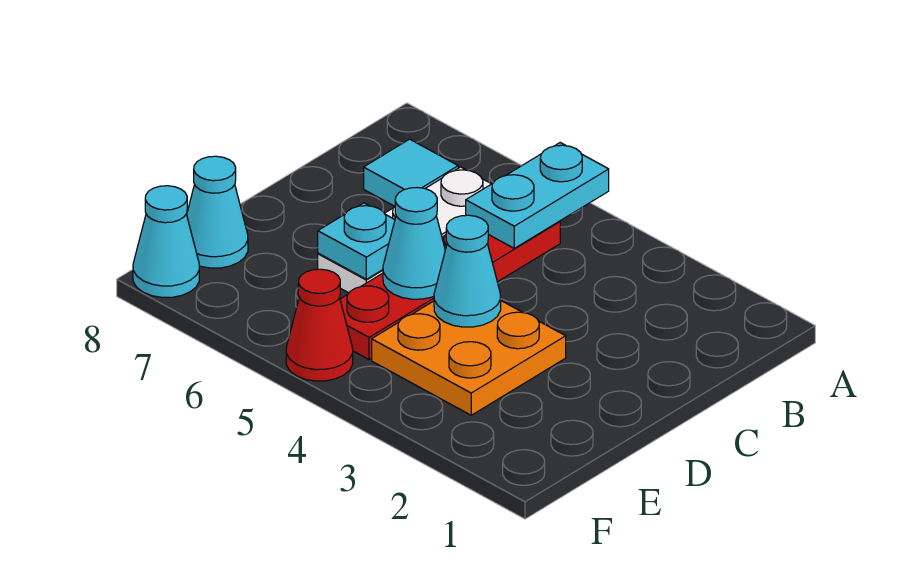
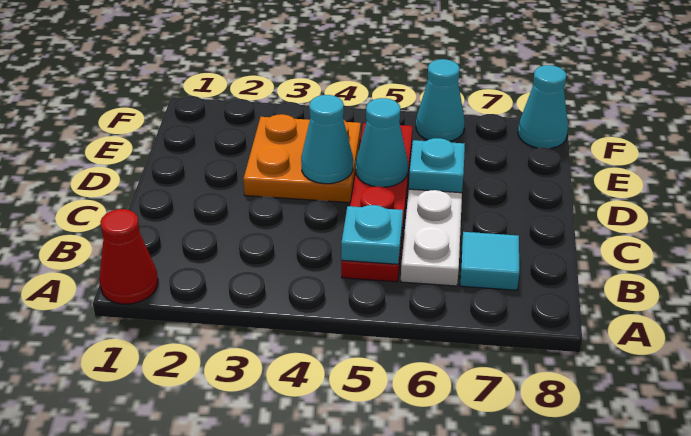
cyan 1x2 plate [466,143,609,248] -> cyan 1x1 plate [341,205,403,264]
cyan 1x1 cone [187,156,248,268] -> cyan 1x1 cone moved to [416,59,465,141]
red 1x1 cone [286,269,353,381] -> red 1x1 cone moved to [99,209,158,304]

